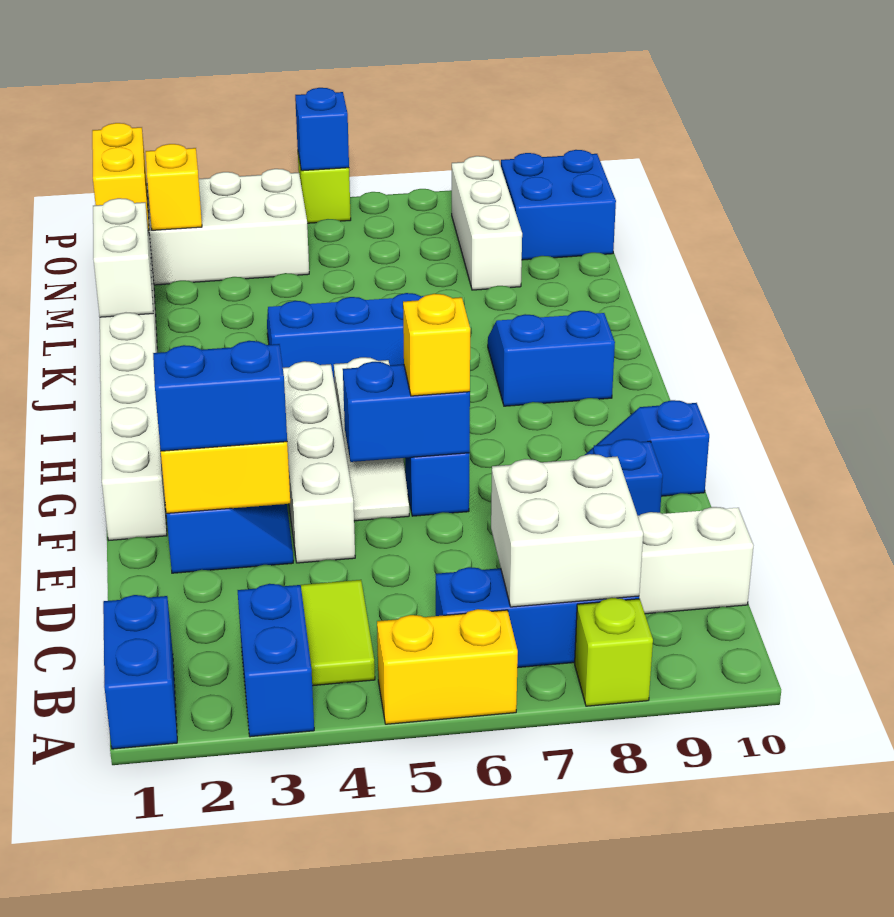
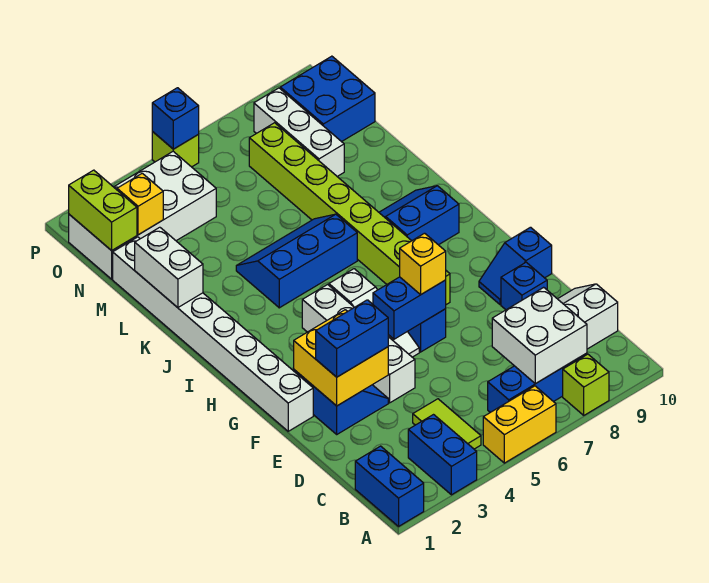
none -> lime 1x8 brick [249,123,450,305]
yellow 1x2 brick [92,123,149,231] -> lime 1x2 brick [69,170,137,251]

